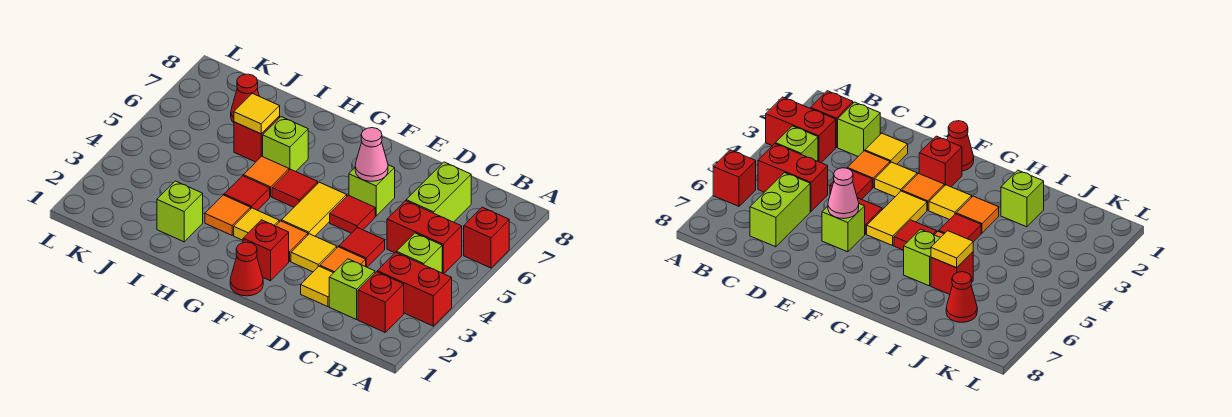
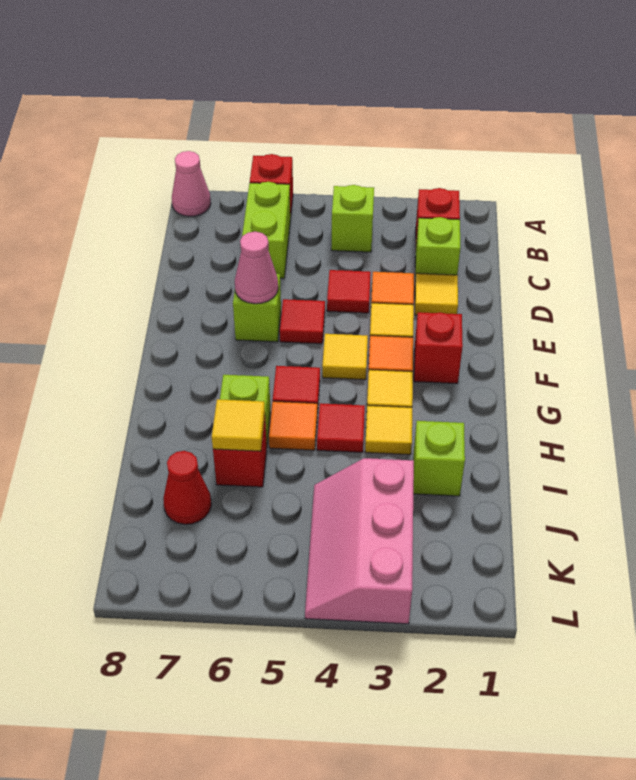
red 1x2 brick [377,252,452,326] -> none
none -> pink 1x1 cone [172,151,211,217]
red 1x2 brick [387,201,462,274] -> none
lime 1x2 brick [406,162,471,222] -> lime 1x2 brick turned to [242,182,290,279]
red 1x1 cone [230,242,263,296] -> none
yellow 1x2 tile [282,182,347,236] -> yellow 1x1 tile [322,334,368,380]
orange 1x1 tile [205,195,251,235] -> yellow 1x1 tile [365,406,412,455]
none -> pink 2x3 slope [305,458,414,624]

